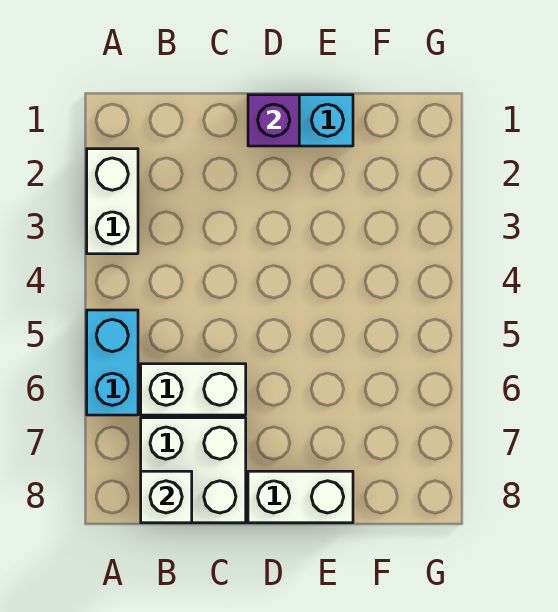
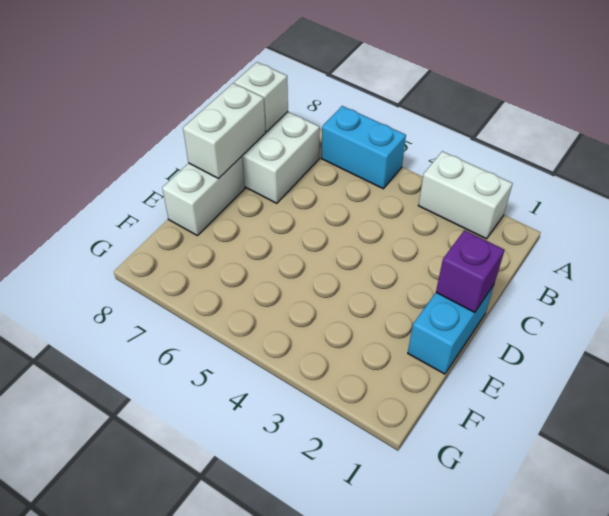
white 1x2 brick [141,364,246,415] -> white 1x2 brick moved to [183,83,266,179]

